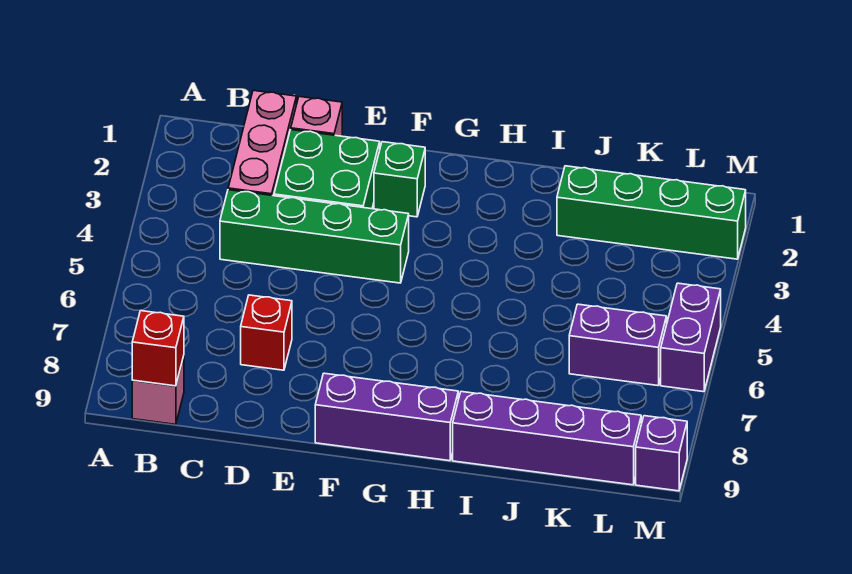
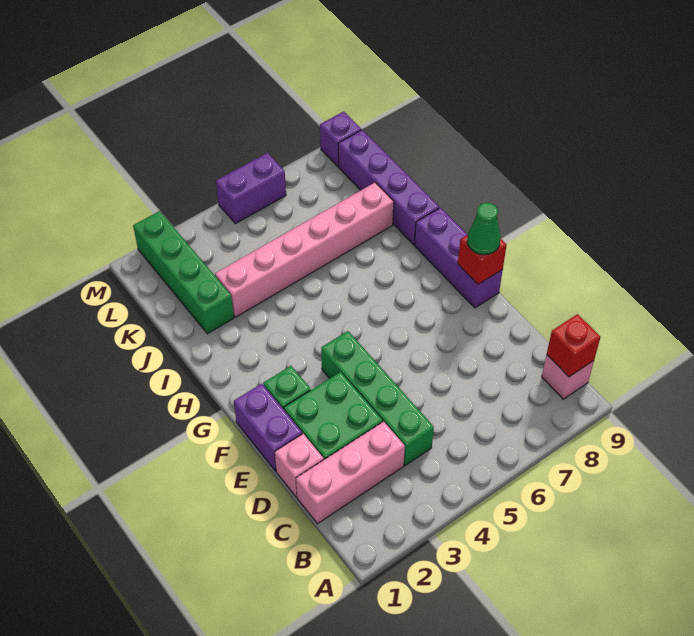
red 1x1 brick [241,295,292,370] -> red 1x1 brick moved to [458,235,507,284]
none -> green 1x1 cone [467,203,501,255]
none -> pink 1x6 brick [215,183,394,317]
purple 1x2 brick [569,304,667,386] -> purple 1x2 brick moved to [234,384,302,471]

